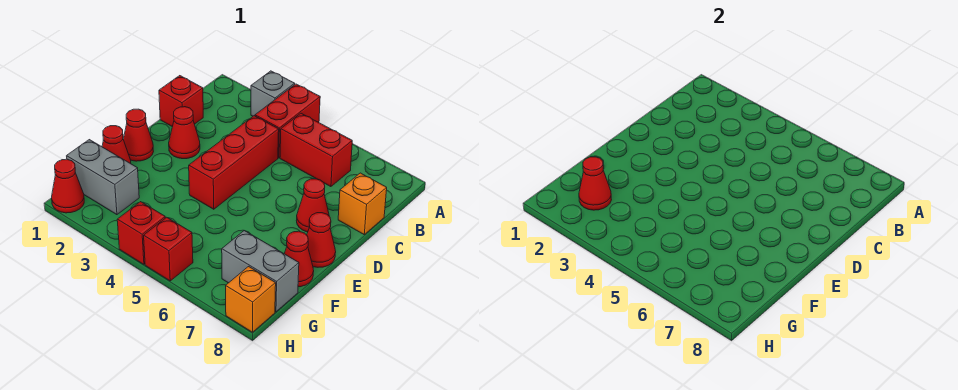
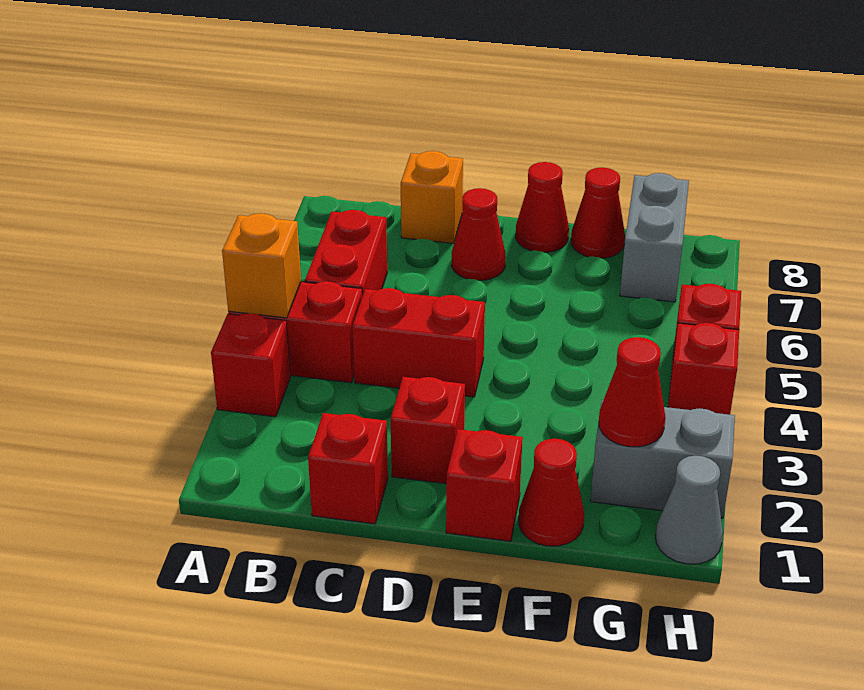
grey 1x1 brick [251,71,295,116] -> red 1x1 brick [211,313,290,417]
red 1x3 brick [189,116,279,209] -> red 1x2 brick [352,288,485,397]
red 1x1 cone [169,107,200,159] -> red 1x1 brick [391,377,465,484]
red 1x1 cone [123,109,154,161] -> red 1x1 brick [446,429,523,541]
grey 1x2 brick [67,140,139,215] -> grey 1x2 brick turned to [590,400,735,518]
red 1x1 cone [52,159,84,213] -> grey 1x1 cone [655,455,723,564]
orange 1x1 brick [226,267,276,332] -> orange 1x1 brick moved to [222,213,301,318]

